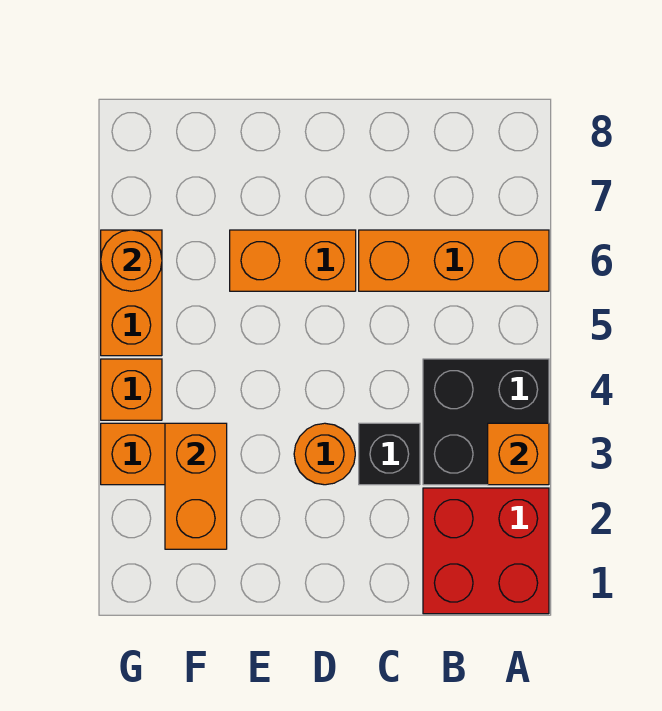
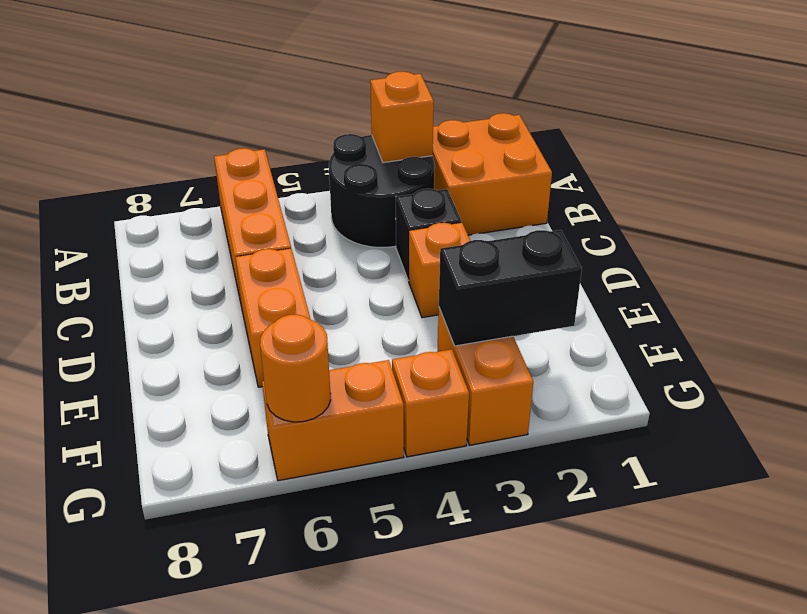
red 2x2 brick [423,488,549,614] -> orange 2x2 brick [433,113,552,235]
black 2x2 brick [423,359,549,485] -> black 2x2 round brick [329,134,435,247]
orange 1x1 round brick [294,423,355,485] -> orange 1x1 brick [408,223,470,318]
orange 1x2 brick [165,423,227,549] -> black 1x2 brick [439,230,582,346]

